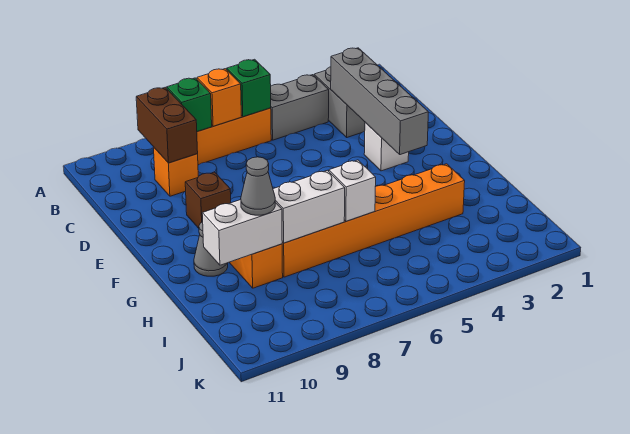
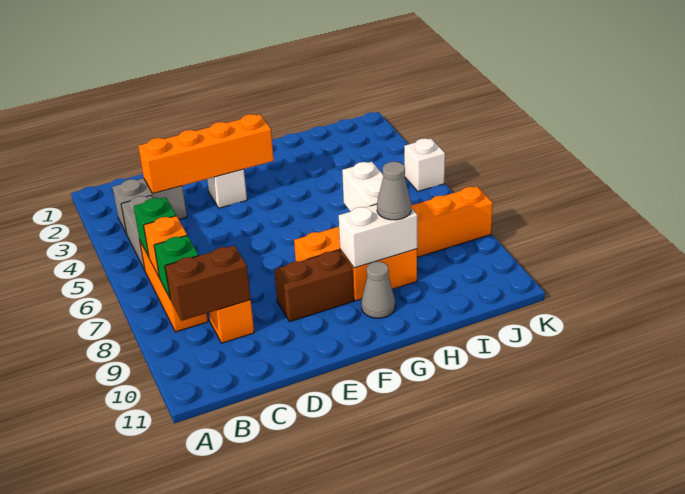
grey 1x4 brick [331,48,428,155] -> orange 1x4 brick [138,114,274,194]
brown 1x1 brick [185,172,231,228] -> brown 1x2 brick [274,250,354,322]
orange 1x6 brick [282,164,465,277] -> orange 1x6 brick turned to [294,186,493,262]
white 1x1 brick [329,160,376,221] -> white 1x1 brick moved to [404,138,445,191]
white 1x2 brick [202,200,282,265] -> white 1x2 brick turned to [339,204,417,268]

